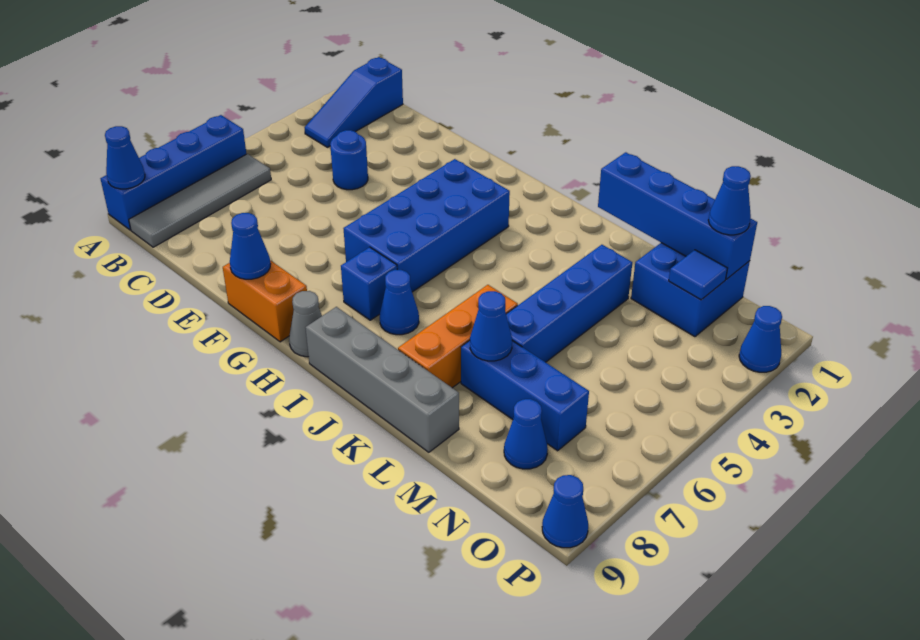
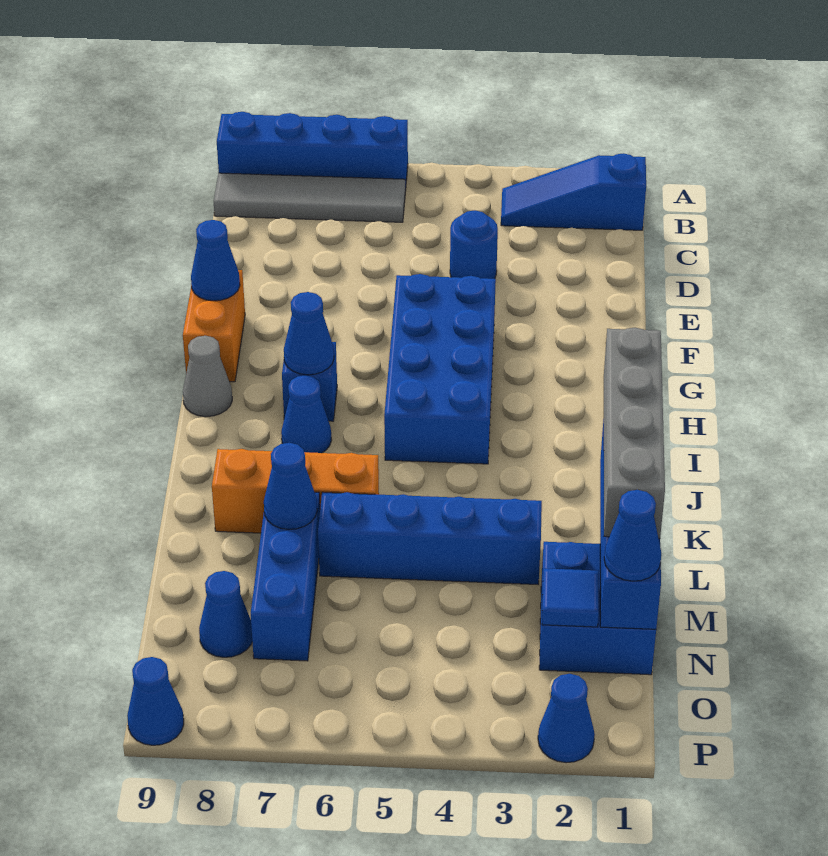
blue 1x1 cone [105,126,145,189] -> blue 1x1 cone moved to [284,292,334,375]
blue 2x4 brick [343,159,510,292] -> blue 2x4 brick turned to [384,274,496,464]
grey 1x4 brick [305,307,459,452] -> grey 1x4 brick moved to [604,328,665,539]

